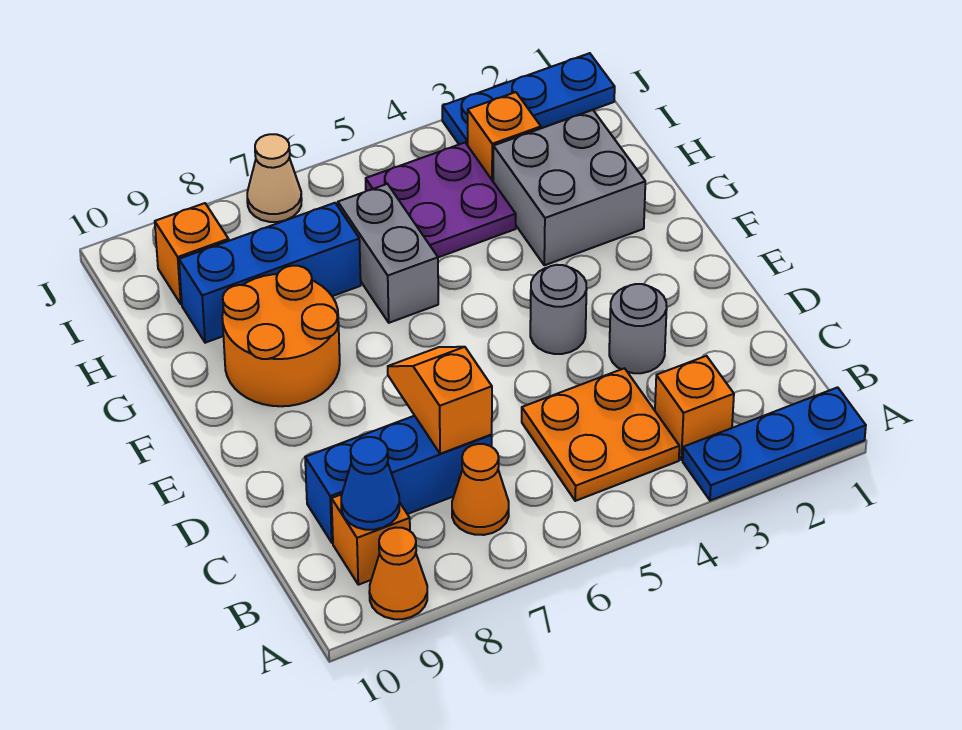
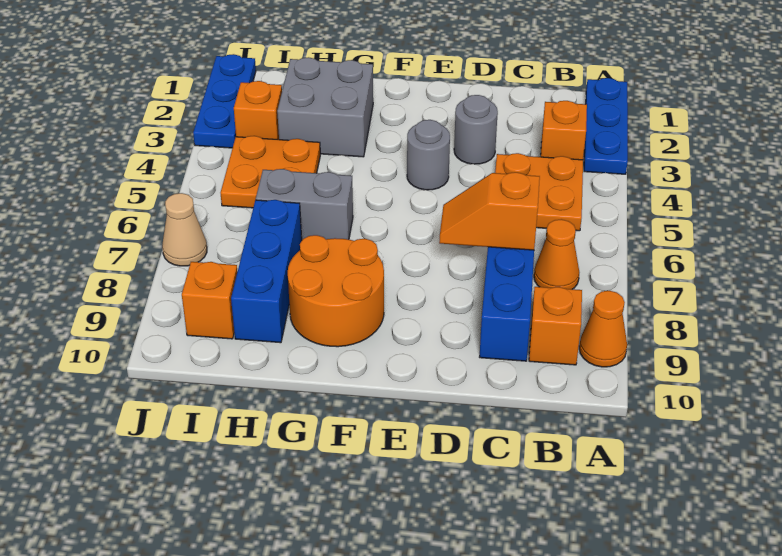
blue 1x1 cone [341,437,400,530] -> none
purple 2x2 plate [366,143,516,257] -> orange 2x2 plate [221,136,320,208]

